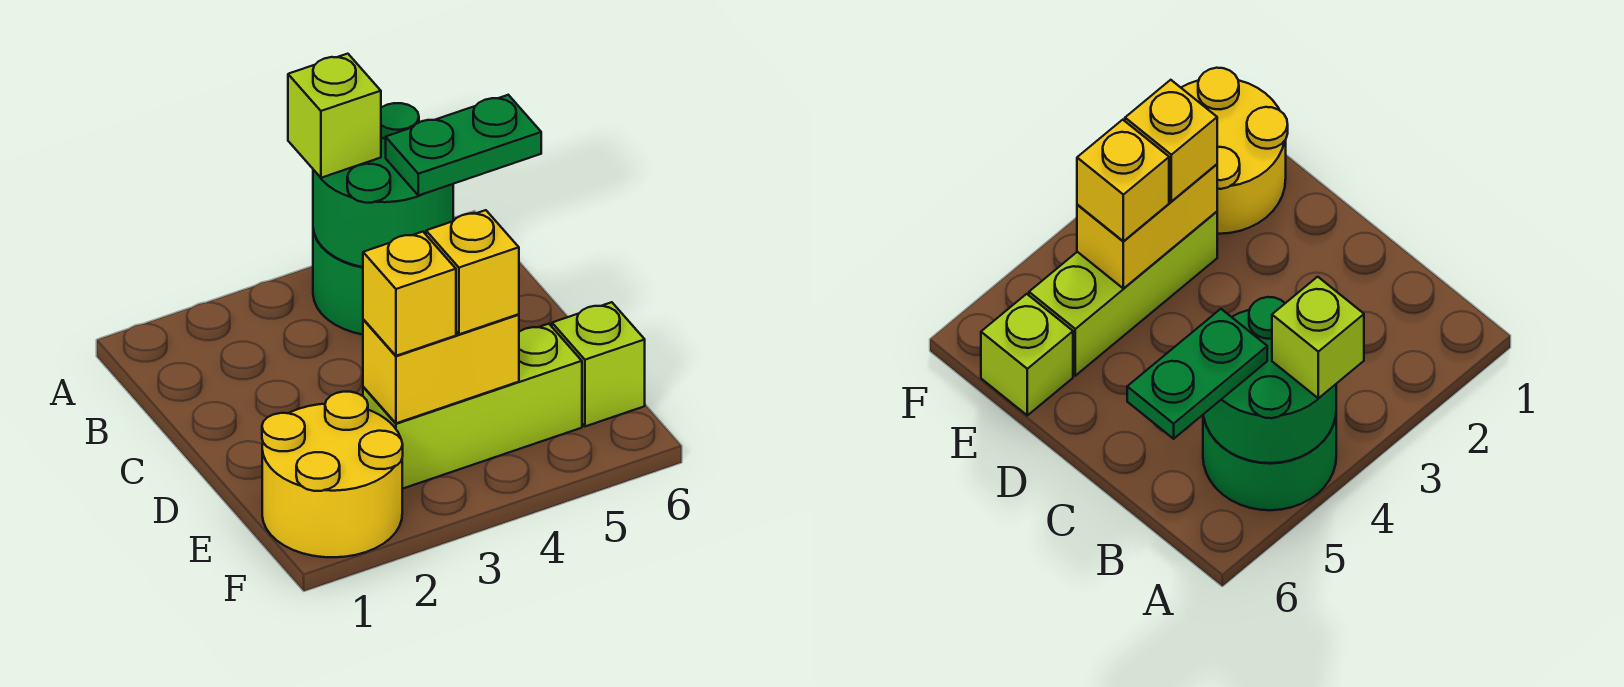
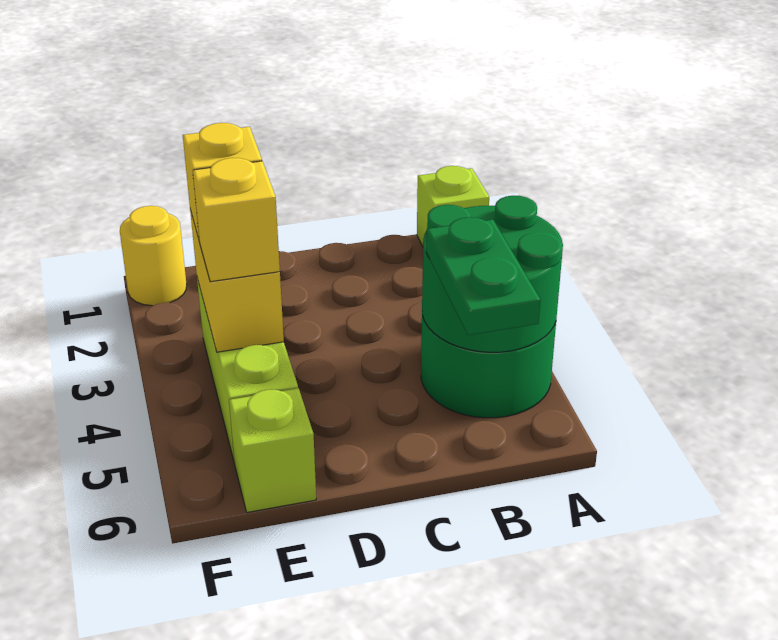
lime 1x1 brick [288,54,381,178] -> lime 1x1 brick moved to [417,166,489,246]
yellow 2x2 round brick [262,392,403,557] -> yellow 1x1 round brick [120,206,187,306]

